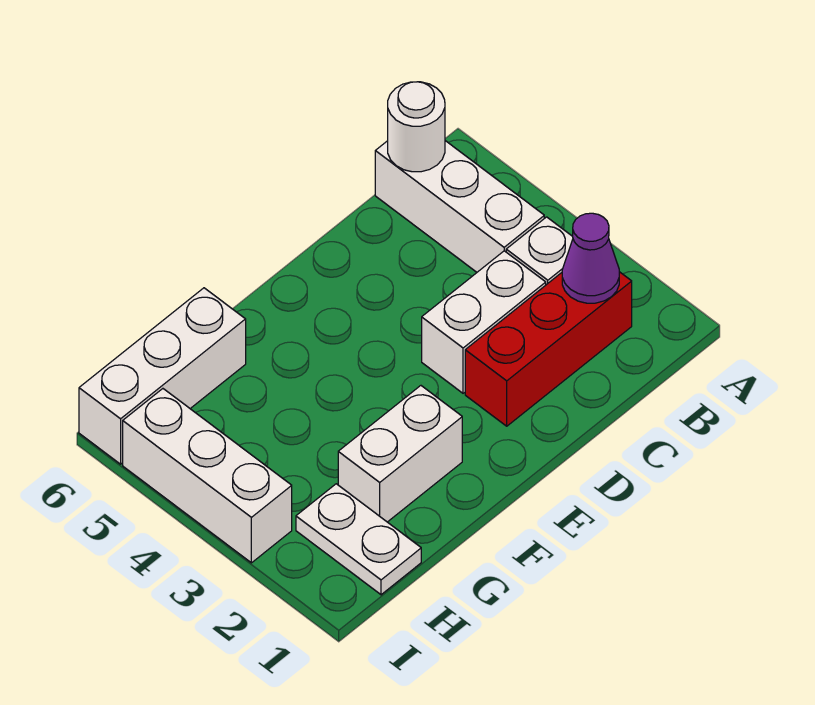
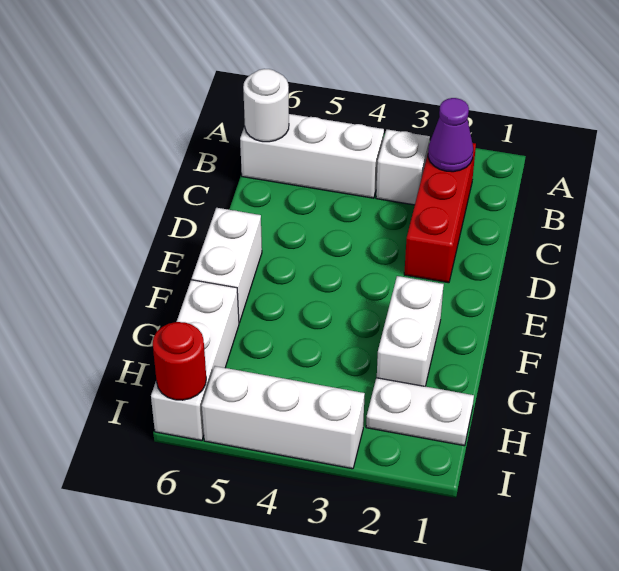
white 1x2 brick [422,251,546,393] -> white 1x2 brick moved to [192,208,262,323]
none -> red 1x1 round brick [153,322,206,400]

